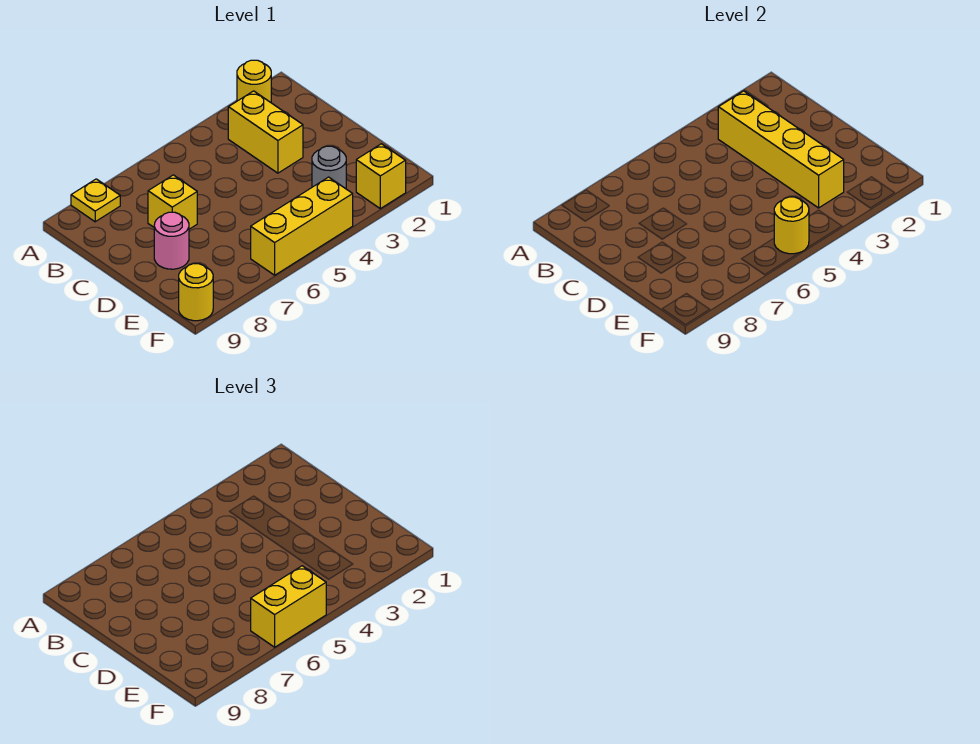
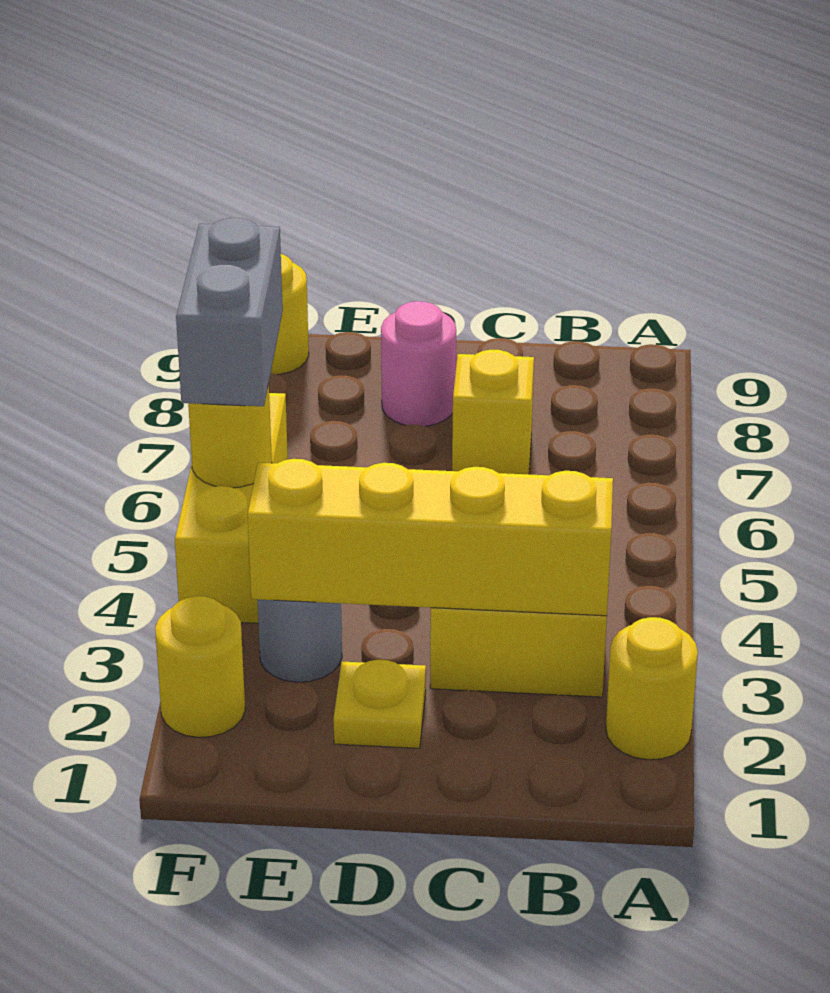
yellow 1x1 plate [71,179,120,222] -> yellow 1x1 plate moved to [334,660,426,748]
yellow 1x1 brick [356,144,406,209] -> yellow 1x1 round brick [155,596,245,737]
yellow 1x2 brick [251,566,326,647] -> grey 1x2 brick [176,218,283,406]

